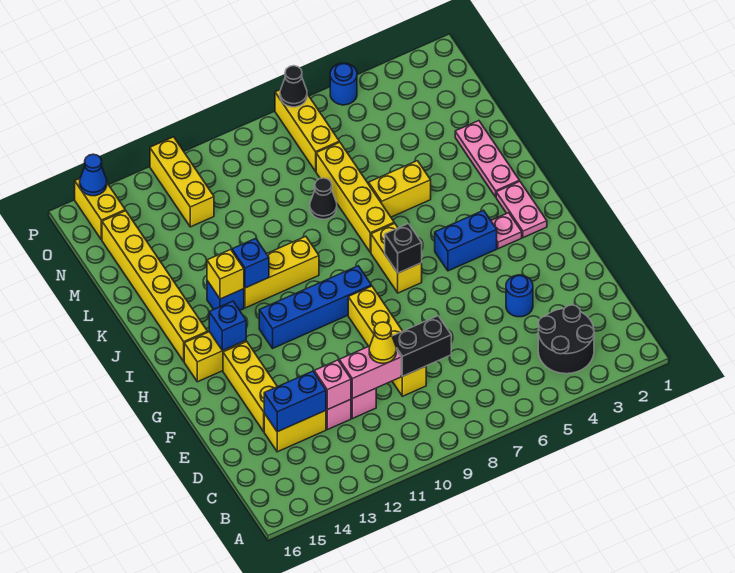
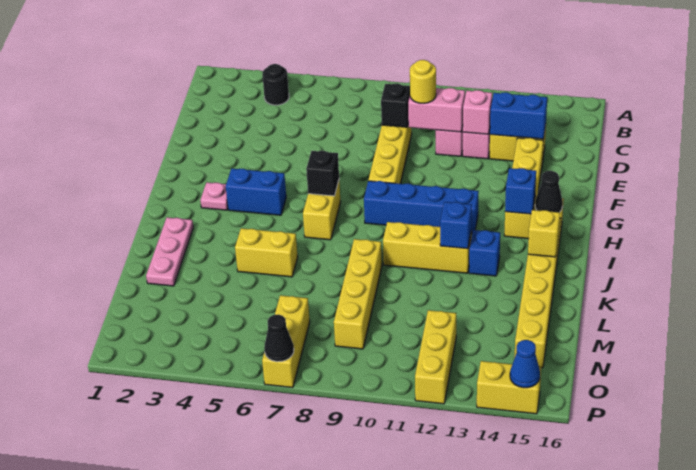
black 2x2 round brick [538,305,594,374] -> black 1x1 round brick [262,64,289,105]
black 1x2 brick [392,316,451,376] -> black 1x1 brick [381,83,410,127]
yellow 1x1 cone [369,322,396,363] -> yellow 1x1 round brick [410,60,436,103]
blue 1x1 round brick [506,275,533,317] -> none
pink 1x2 plate [496,181,547,238] -> none
yellow 1x4 brick [316,142,394,253] -> yellow 1x4 brick moved to [334,239,382,349]
yellow 1x1 brick [207,250,244,299] -> yellow 1x1 brick moved to [528,210,560,257]
black 1x1 cone [310,178,337,219] -> black 1x1 cone moved to [535,171,563,212]
yellow 1x2 brick [75,178,125,240] -> yellow 1x2 brick turned to [477,361,541,414]
blue 1x1 round brick [330,63,357,105] -> none

